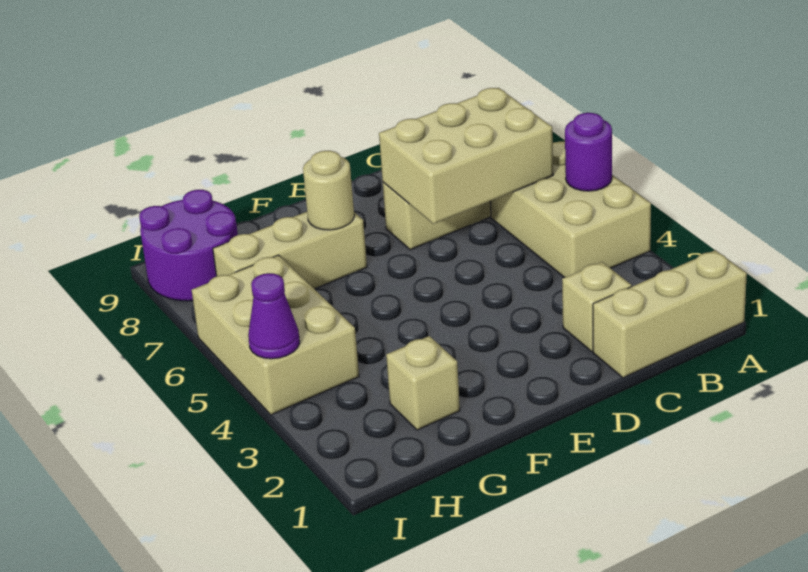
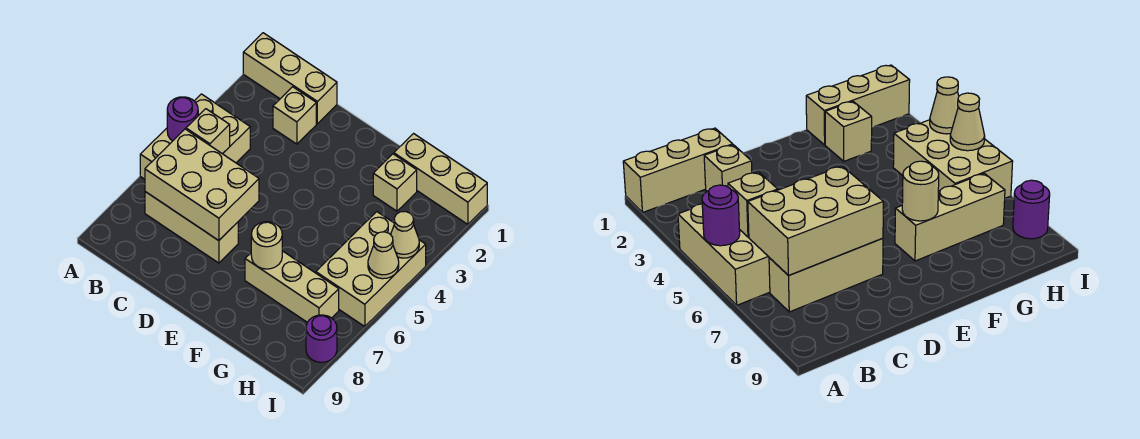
none -> tan 1x1 brick [186,109,230,154]
none -> tan 1x3 brick [394,134,487,224]
purple 2x2 round brick [139,190,238,301] -> purple 1x1 round brick [306,315,337,362]
purple 1x1 cone [248,273,300,359] -> tan 1x1 cone [391,211,419,258]
none -> tan 1x1 cone [368,232,399,279]

